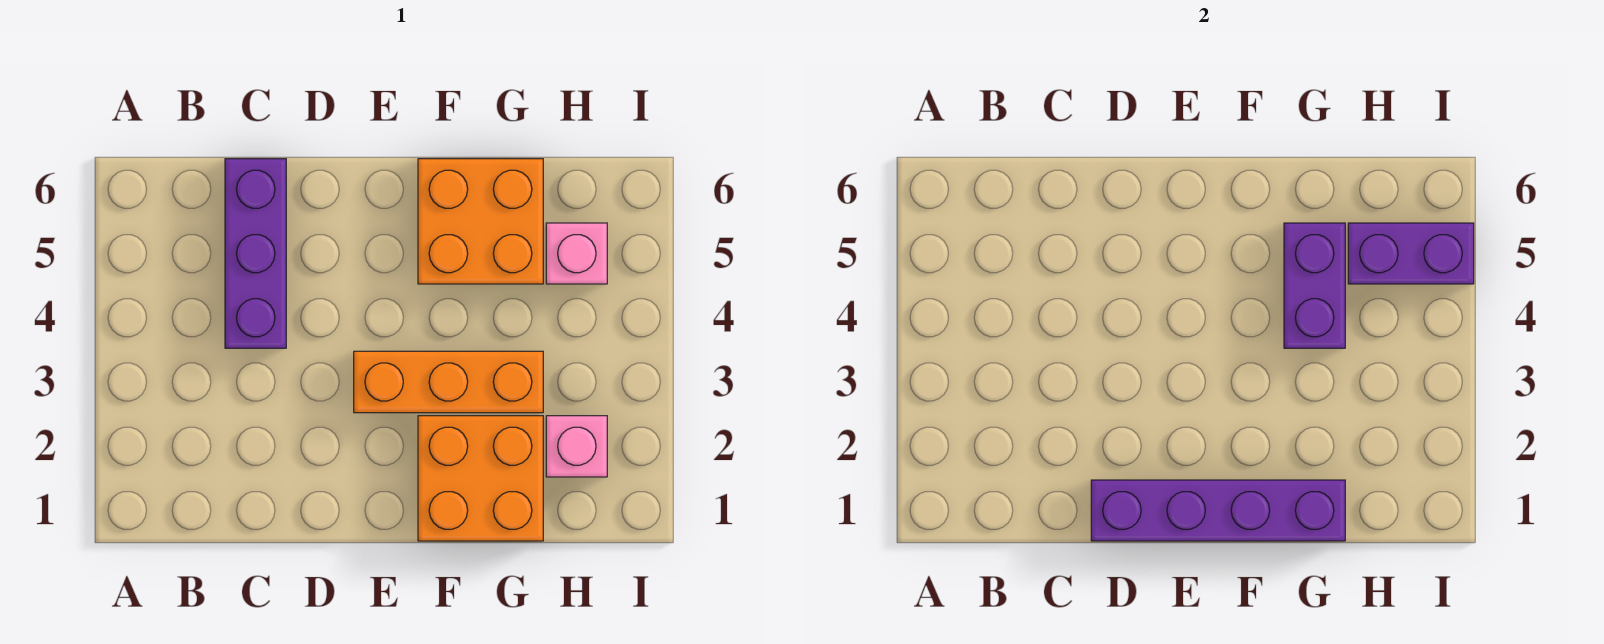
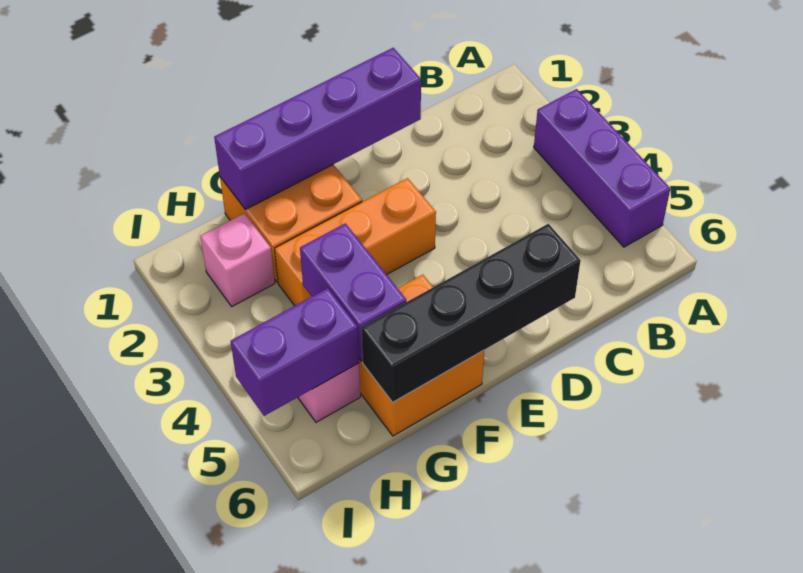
purple 1x3 brick [225,159,286,348] -> purple 1x3 brick moved to [534,89,670,247]
none -> black 1x4 brick [362,224,581,402]

